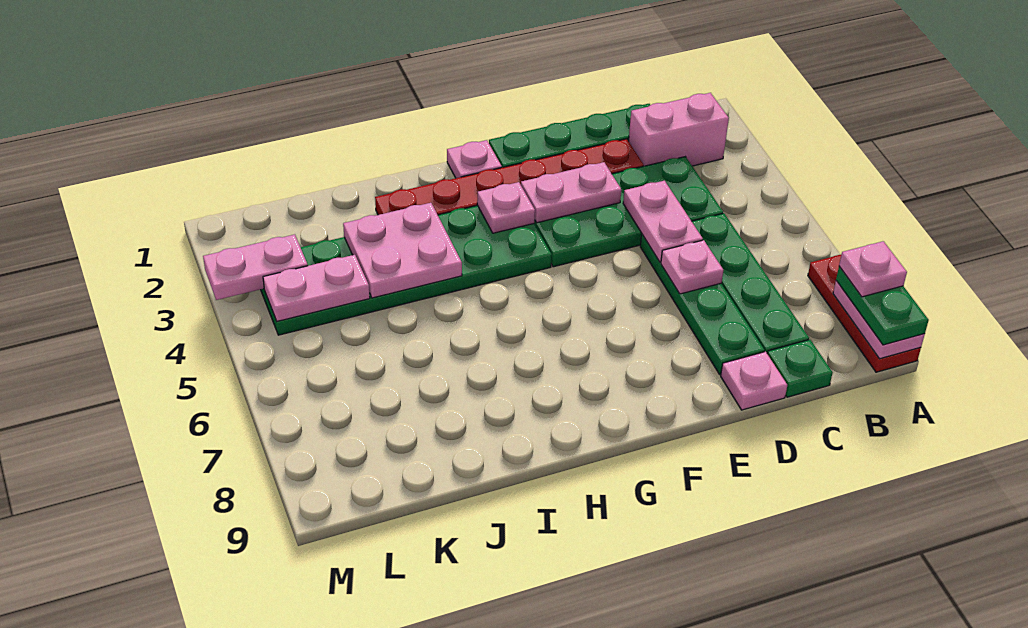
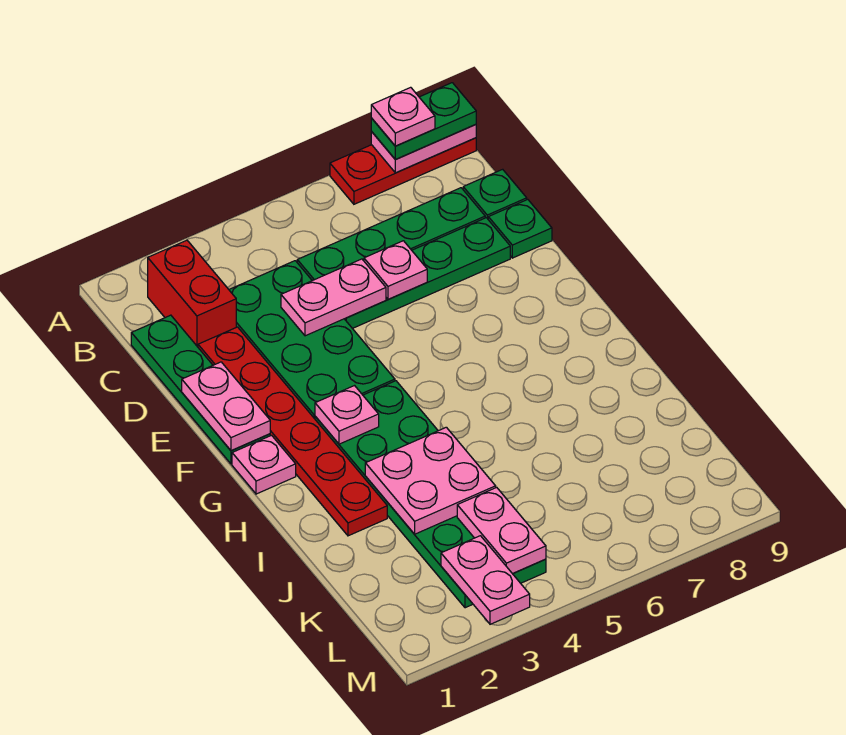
pink 1x2 brick [629,93,729,166] -> red 1x2 brick [148,240,236,347]
pink 1x1 plate [721,352,787,410] -> green 1x1 plate [488,199,552,258]
pink 1x2 plate [521,162,621,223] -> pink 1x2 plate moved to [182,362,270,451]

